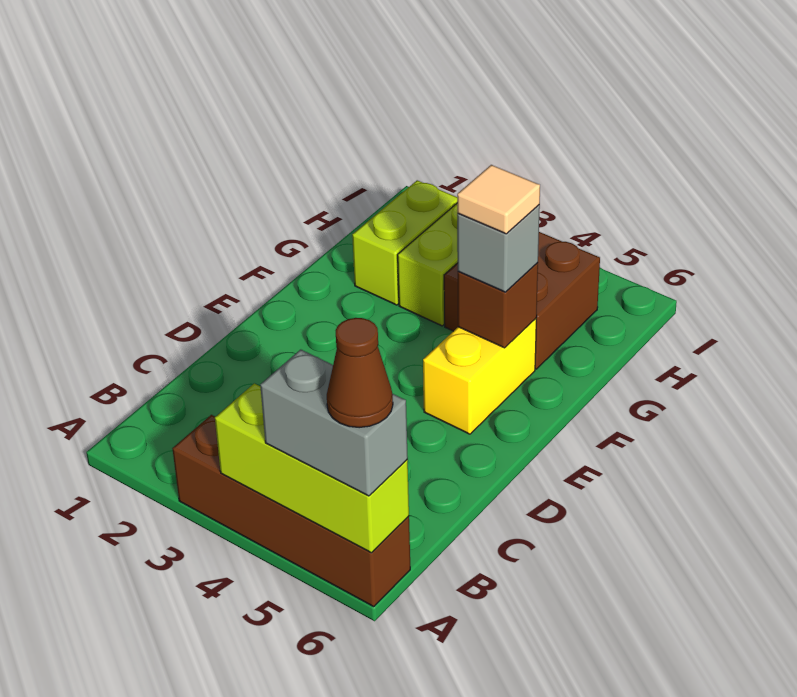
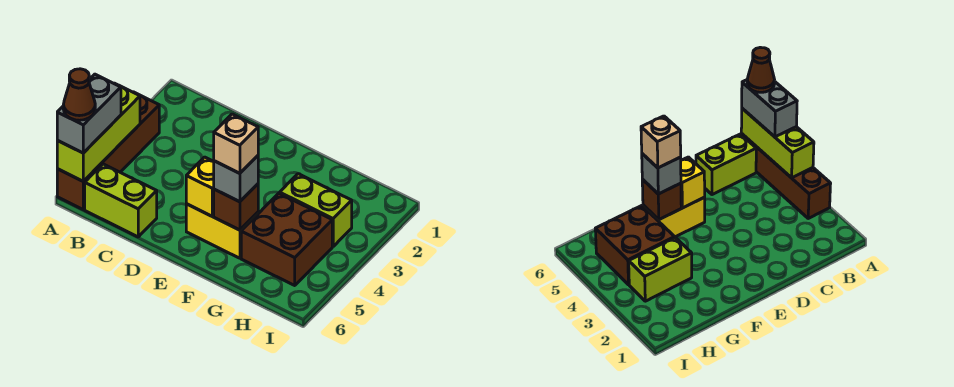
none -> yellow 1x1 brick [186,157,214,216]
tan 1x1 tile [457,165,540,234] -> tan 1x1 brick [214,114,258,173]
lime 1x2 brick [352,180,457,305] -> lime 1x2 brick moved to [85,164,157,237]

